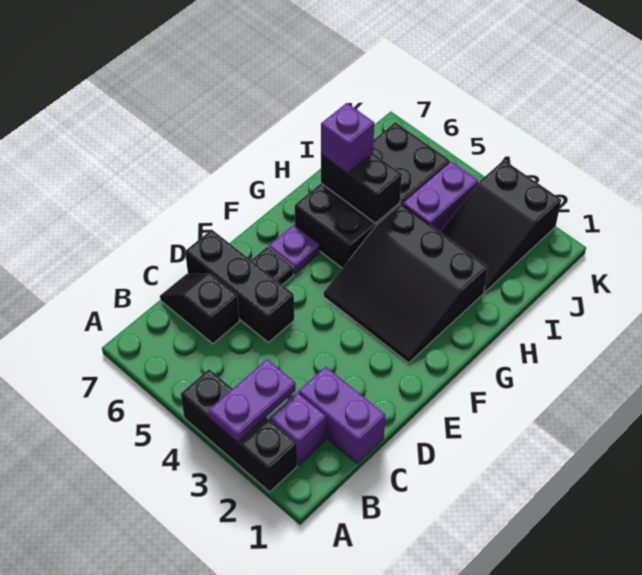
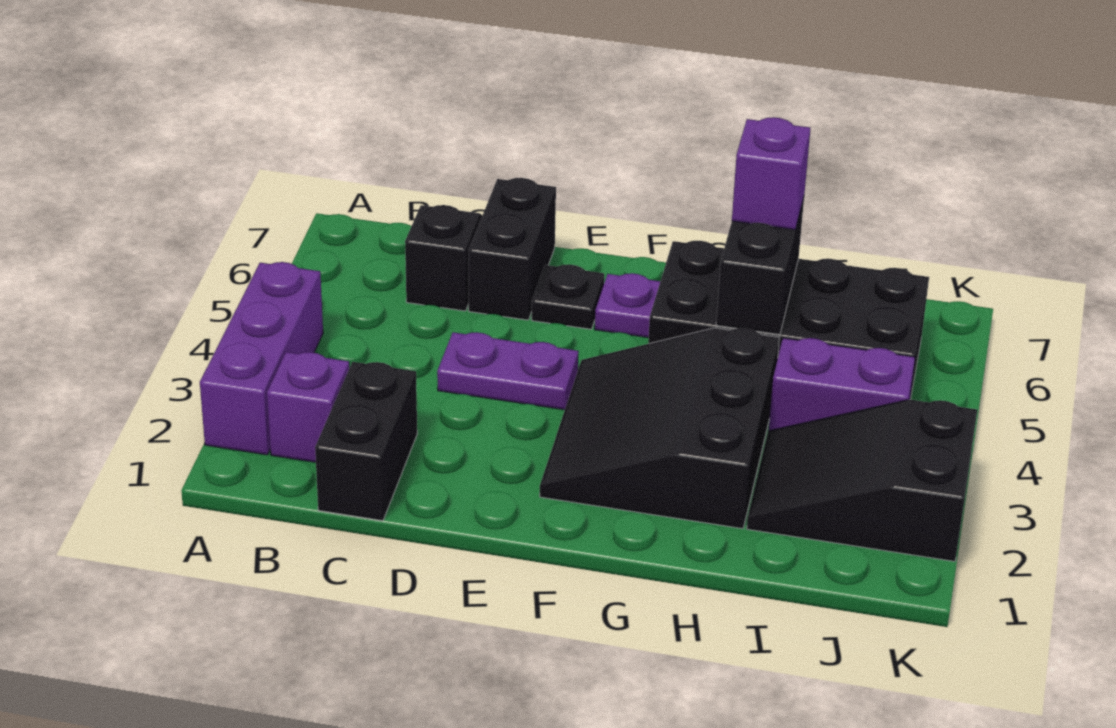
black 1x3 brick [181,369,297,492] -> purple 1x3 brick [200,262,323,455]
purple 1x2 plate [209,359,296,442] -> purple 1x2 plate moved to [437,332,579,410]
purple 1x2 brick [298,367,385,464] -> black 1x2 brick [315,362,417,521]
black 1x3 brick [185,230,294,342] -> black 1x2 brick [469,178,556,320]

